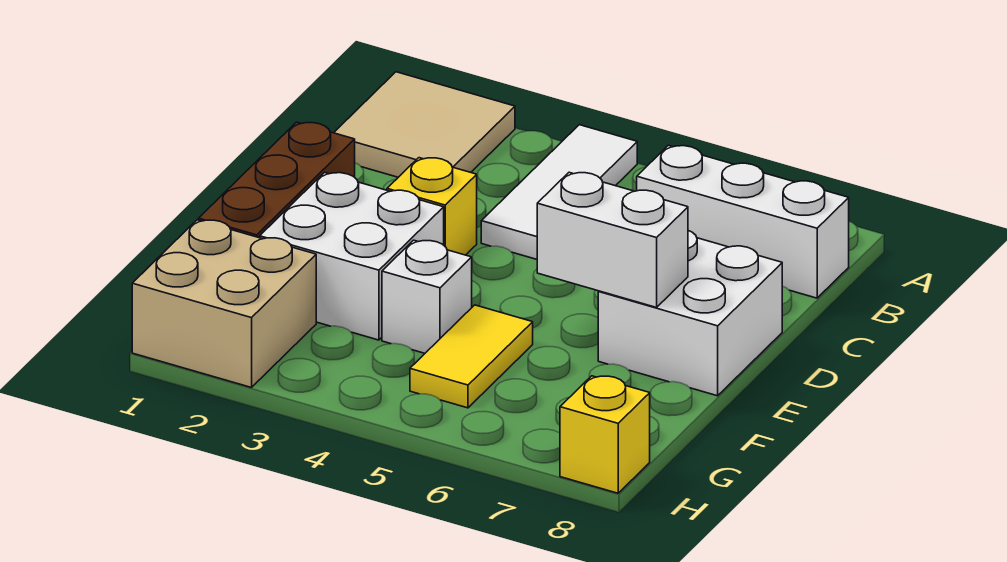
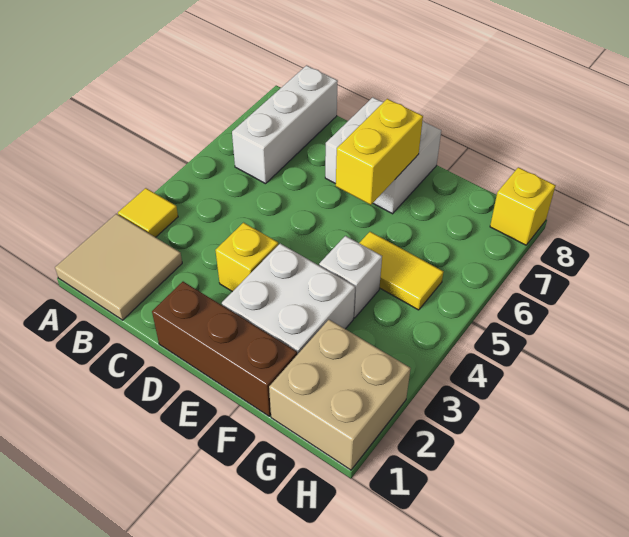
none -> yellow 1x1 tile [118,188,178,237]
white 1x3 tile [481,125,637,259] -> none
white 1x2 brick [537,172,688,307] -> yellow 1x2 brick [336,99,423,205]

